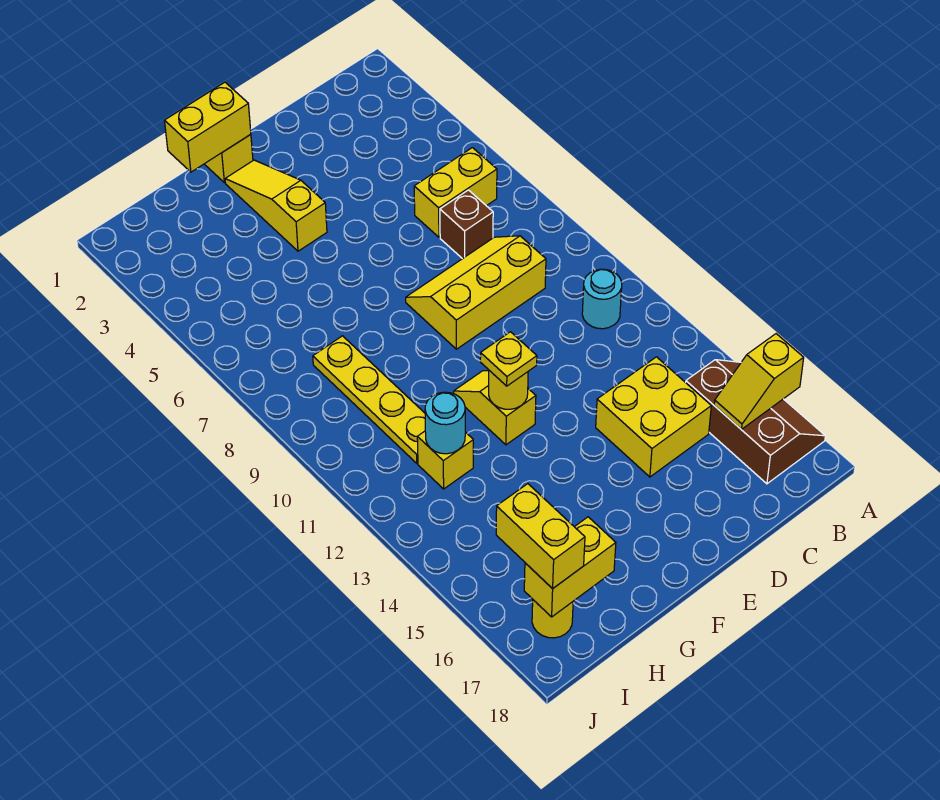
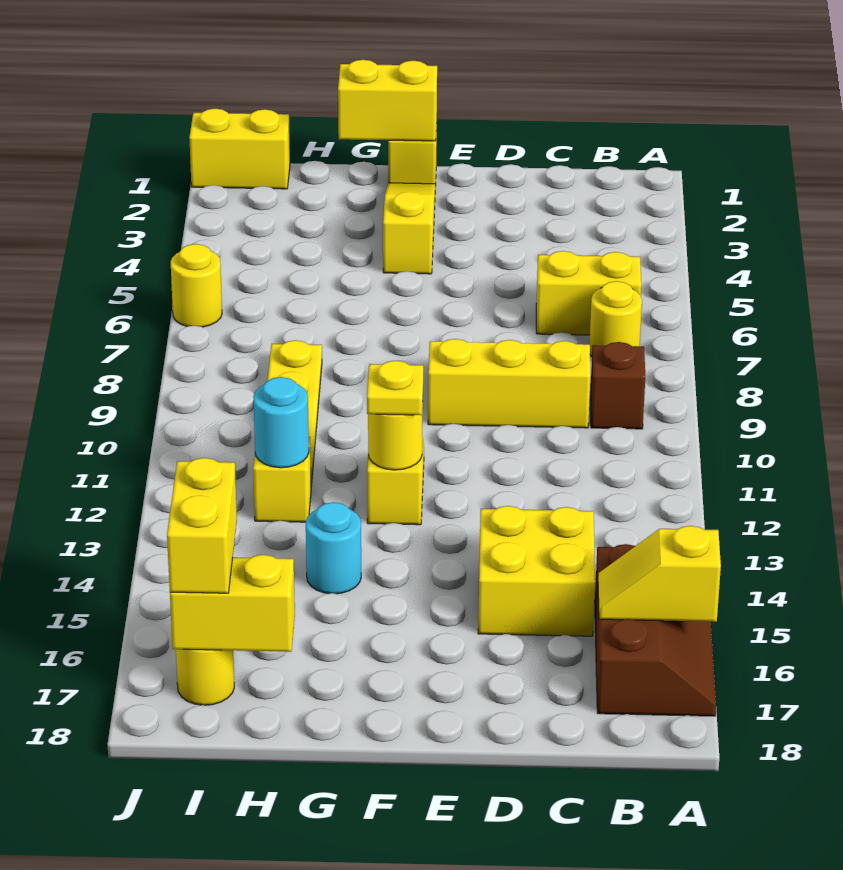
none -> yellow 1x1 round brick [589,281,642,356]
cyan 1x1 round brick [582,269,622,329] -> cyan 1x1 round brick moved to [306,502,361,594]
brown 1x1 brick [440,190,493,259] -> brown 1x1 brick moved to [590,342,645,429]
none -> yellow 1x2 brick [189,108,290,189]
none -> yellow 1x1 round brick [171,244,222,327]

